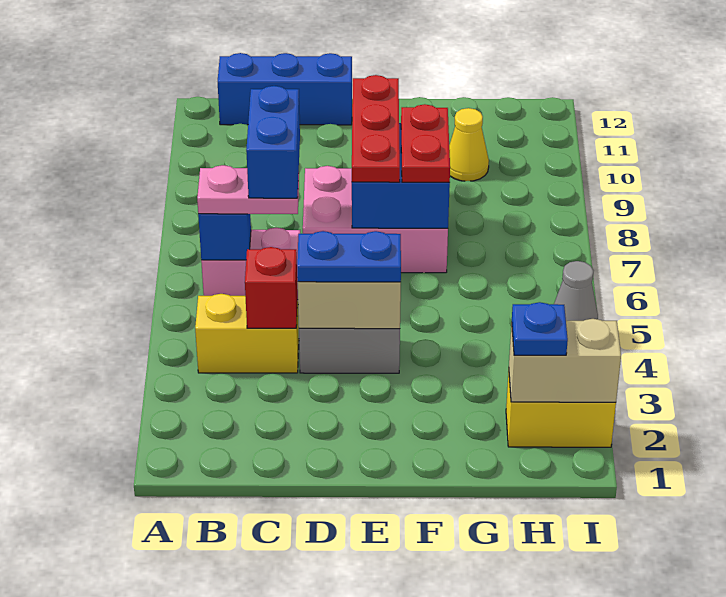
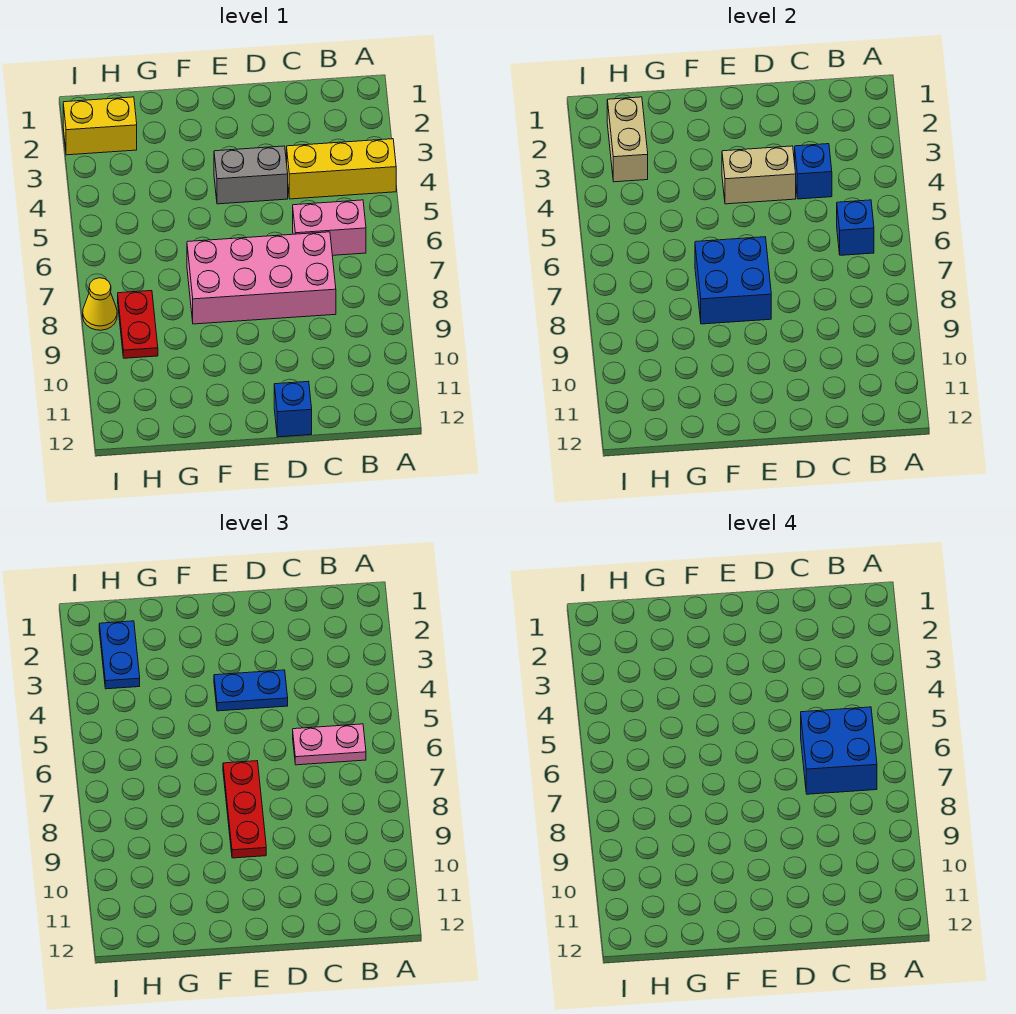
yellow 1x2 brick [195,294,299,373] -> yellow 1x3 brick [287,139,396,199]
blue 1x3 brick [218,53,352,125] -> blue 1x1 brick [274,381,312,437]
red 1x1 brick [245,247,298,328] -> blue 1x1 brick [795,144,832,199]
blue 1x2 brick [246,86,300,198] -> blue 2x2 brick [801,707,877,794]
pink 2x3 brick [303,166,448,273] -> pink 2x4 brick [187,232,336,324]
red 1x2 plate [401,104,450,182] -> red 1x2 plate moved to [118,291,158,358]
yellow 1x1 cone [449,108,489,181] -> yellow 1x1 cone moved to [83,278,117,330]
tan 1x2 brick [509,319,621,402] -> tan 1x2 brick turned to [607,97,648,182]
blue 1x1 plate [512,302,568,355] -> blue 1x2 plate [99,621,140,689]
grey 1x1 cone [554,261,598,321] -> none

